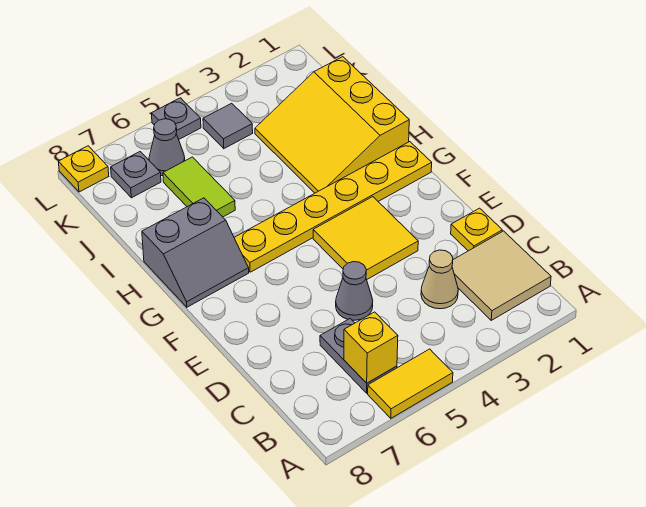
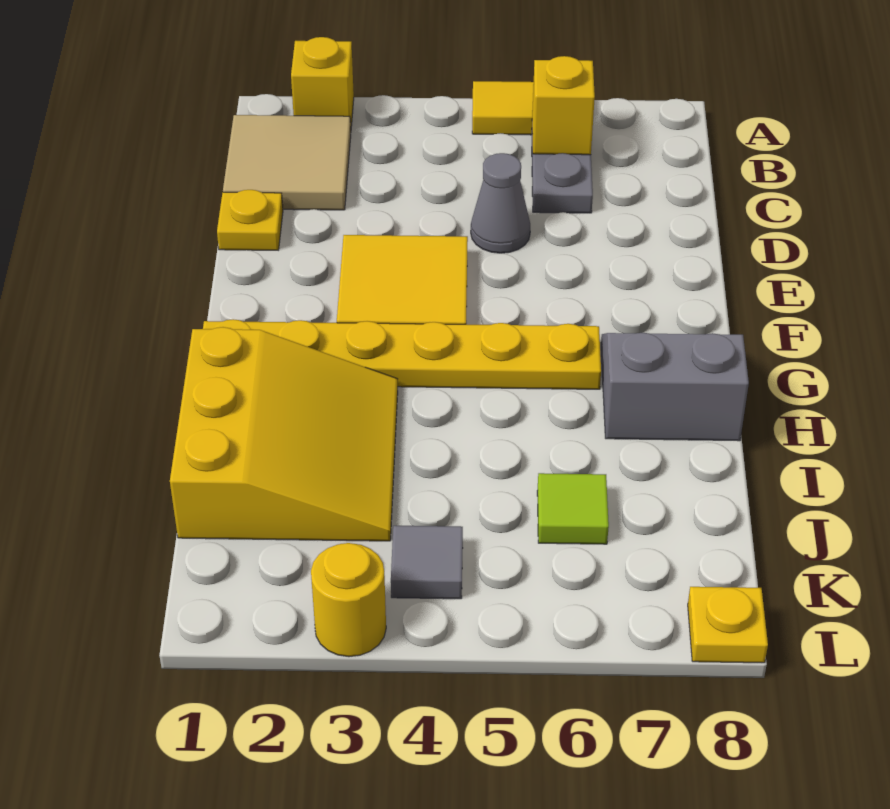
none -> yellow 1x1 brick [291,37,354,126]
tan 1x1 cone [421,250,458,309] -> none
lime 1x2 tile [163,157,235,217] -> lime 1x1 tile [537,473,609,544]
grey 1x1 cone [149,119,185,176] -> none
grey 1x1 plate [111,152,161,198] -> none
none -> yellow 1x1 round brick [311,543,386,657]
grey 1x1 plate [151,98,201,139] -> none

